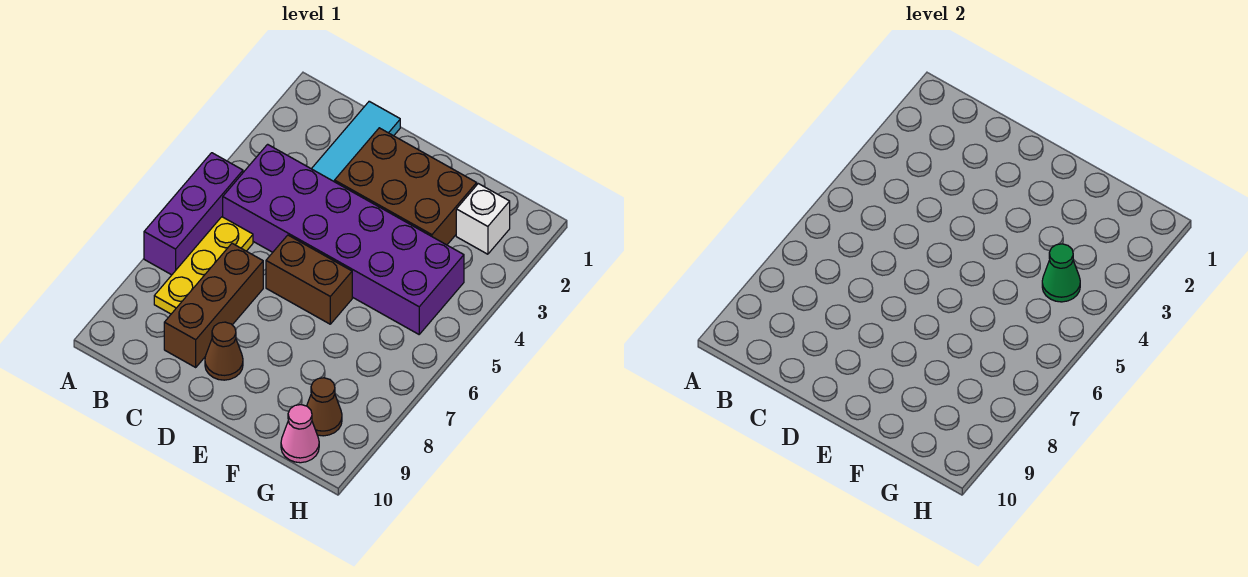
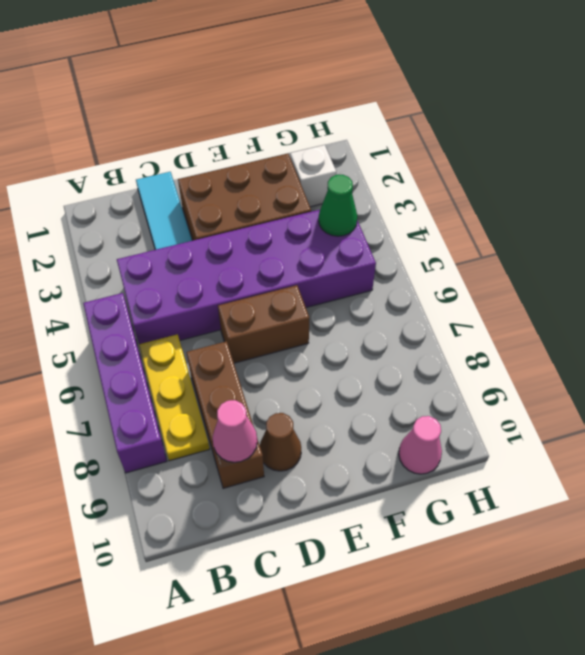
purple 1x3 brick [144,153,243,275] -> purple 1x4 brick [83,293,167,473]
none -> pink 1x1 cone [213,400,257,462]
brown 1x1 cone [307,378,342,436] -> none

